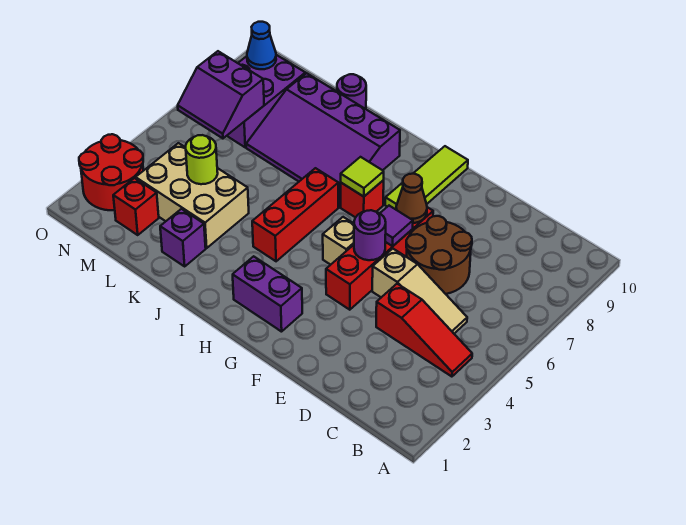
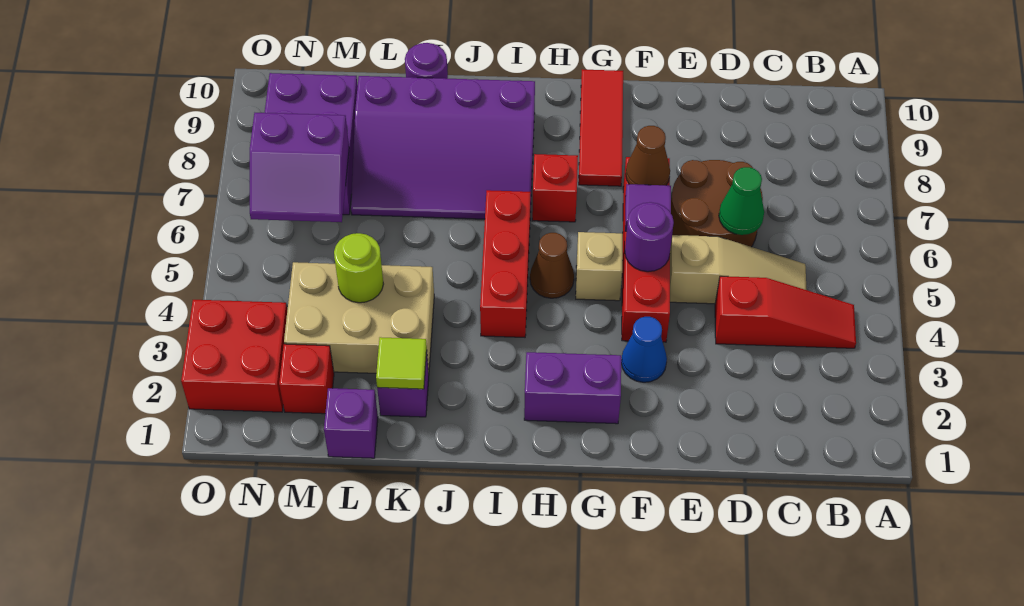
none -> green 1x1 cone [719,167,764,235]
lime 1x3 tile [385,146,468,209] -> red 1x3 tile [579,69,623,186]
none -> brown 1x1 cone [530,233,574,298]
lime 1x1 tile [341,157,384,197] -> lime 1x1 tile moved to [376,337,427,389]
none -> purple 1x1 brick [324,388,378,458]
red 2x2 round brick [79,134,143,210] -> red 2x2 brick [181,300,287,412]
blue 1x1 cone [247,22,276,69] -> blue 1x1 cone moved to [621,317,667,382]

